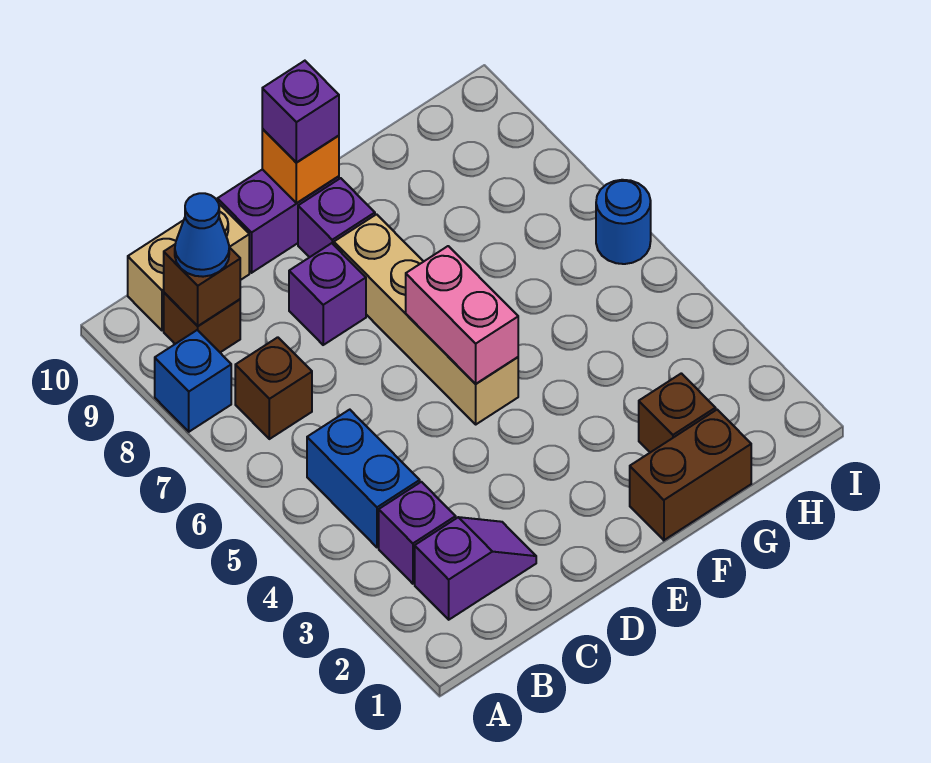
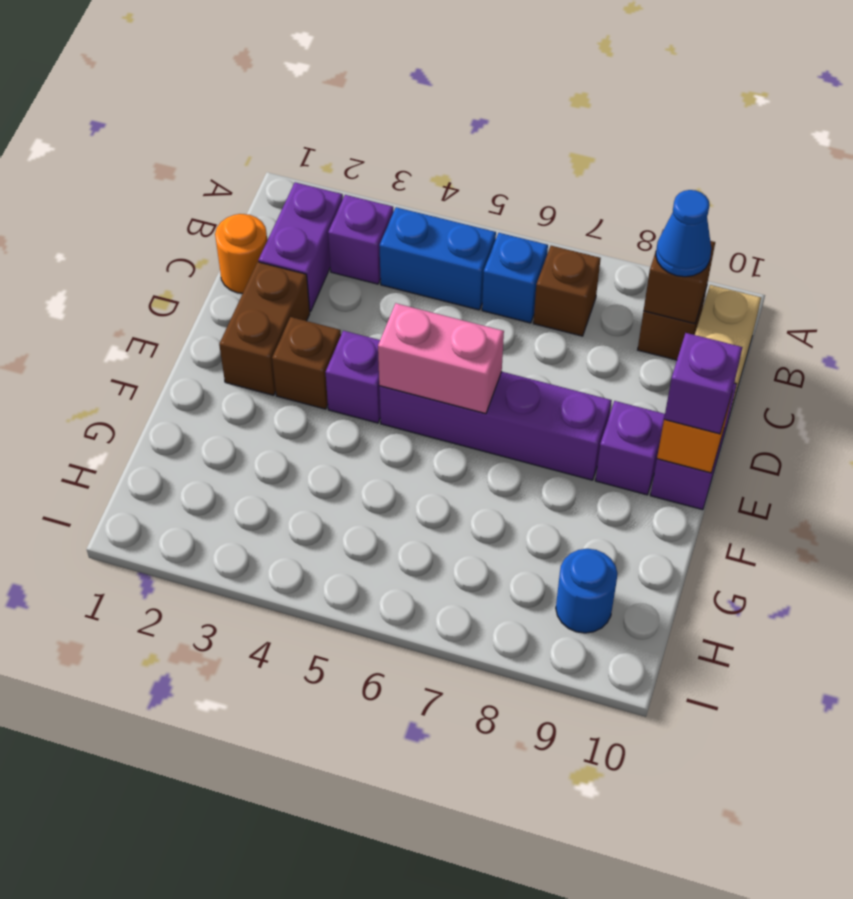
blue 1x1 brick [155,330,231,432] -> blue 1x1 brick moved to [482,233,548,323]
purple 1x2 slope [415,517,536,620] -> purple 1x2 brick [259,182,343,312]
none -> orange 1x1 round brick [215,214,267,293]
purple 1x1 brick [289,243,366,345] -> purple 1x1 brick moved to [326,331,380,423]
tan 1x4 brick [334,214,518,424] -> purple 1x4 brick [379,372,612,480]
brown 1x2 brick [630,410,751,540] -> brown 1x2 brick moved to [219,262,310,395]
brown 1x1 brick [639,373,716,452] -> brown 1x1 brick moved to [272,317,341,409]
blue 1x1 round brick [596,180,651,264] -> blue 1x1 round brick moved to [556,549,617,633]

